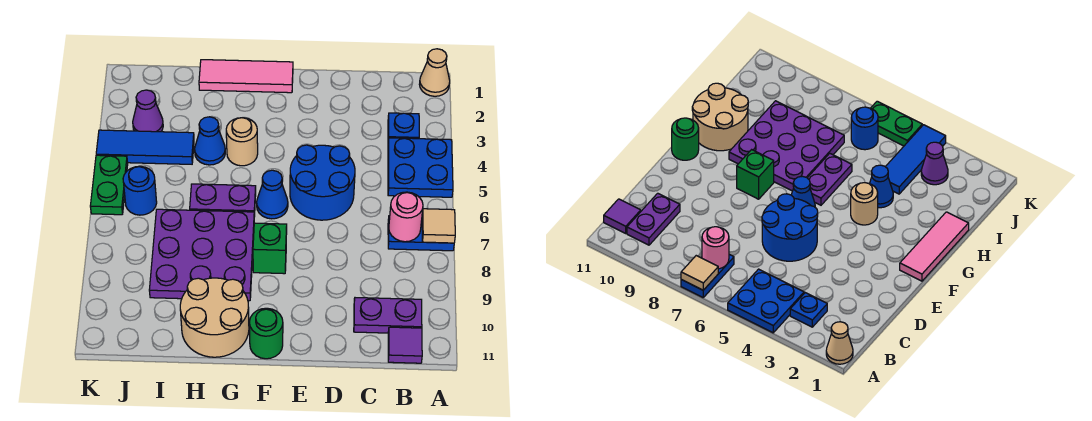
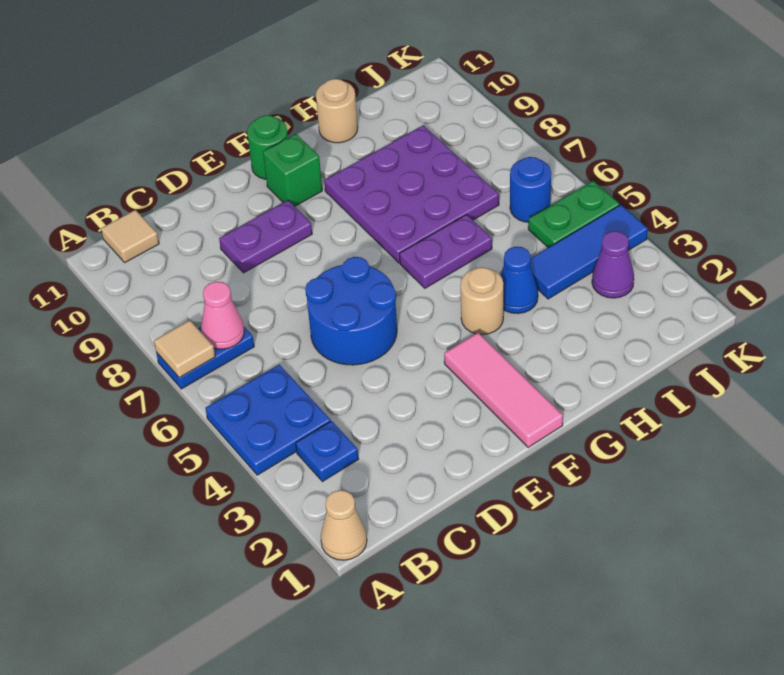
pink 1x1 round brick [389,192,423,242] -> pink 1x1 cone [201,281,244,349]
purple 1x2 plate [354,298,422,333] -> purple 1x2 plate moved to [219,200,312,273]
purple 1x1 tile [388,327,422,363] -> tan 1x1 tile [101,210,159,262]
pink 1x3 tile [199,60,293,93] -> pink 1x3 tile turned to [444,333,563,447]
blue 1x1 cone [257,170,288,219] -> none
green 1x1 brick [253,223,287,274] -> green 1x1 brick moved to [263,134,322,206]
tan 2x2 round brick [180,278,249,357] -> tan 1x1 round brick [316,79,358,143]
green 1x2 plate [90,155,128,215] -> green 1x2 plate turned to [528,181,619,248]

